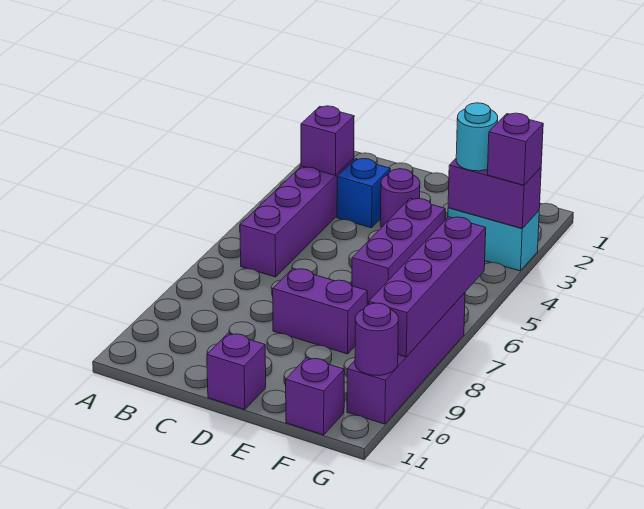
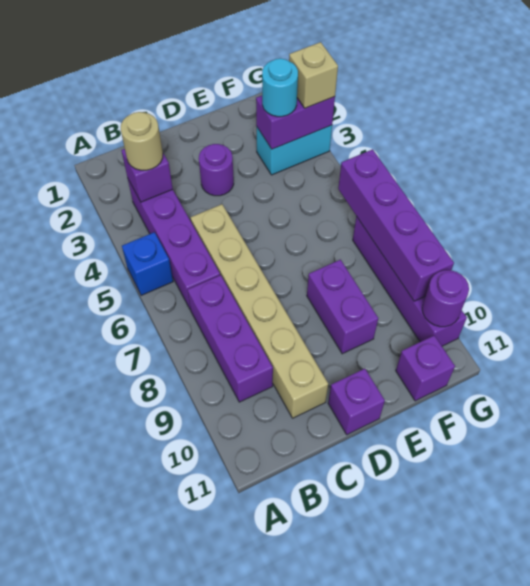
none -> tan 1x1 round brick [121,112,163,170]
blue 1x1 brick [337,159,390,228] -> blue 1x1 brick moved to [122,232,173,295]
none -> tan 1x6 brick [190,204,328,418]
purple 1x2 brick [273,268,367,354] -> purple 1x2 brick turned to [307,260,378,354]
purple 1x3 brick [352,199,445,305] -> purple 1x3 brick moved to [188,275,273,402]
purple 1x1 brick [487,113,543,185] -> tan 1x1 brick [289,42,338,108]

